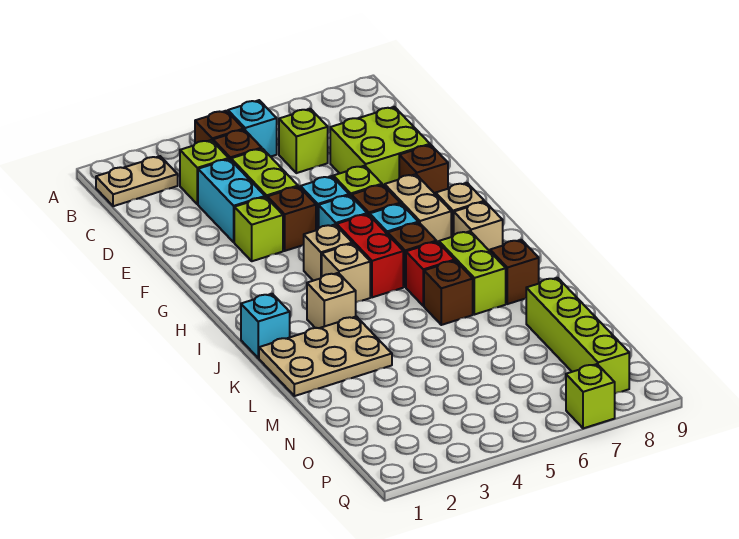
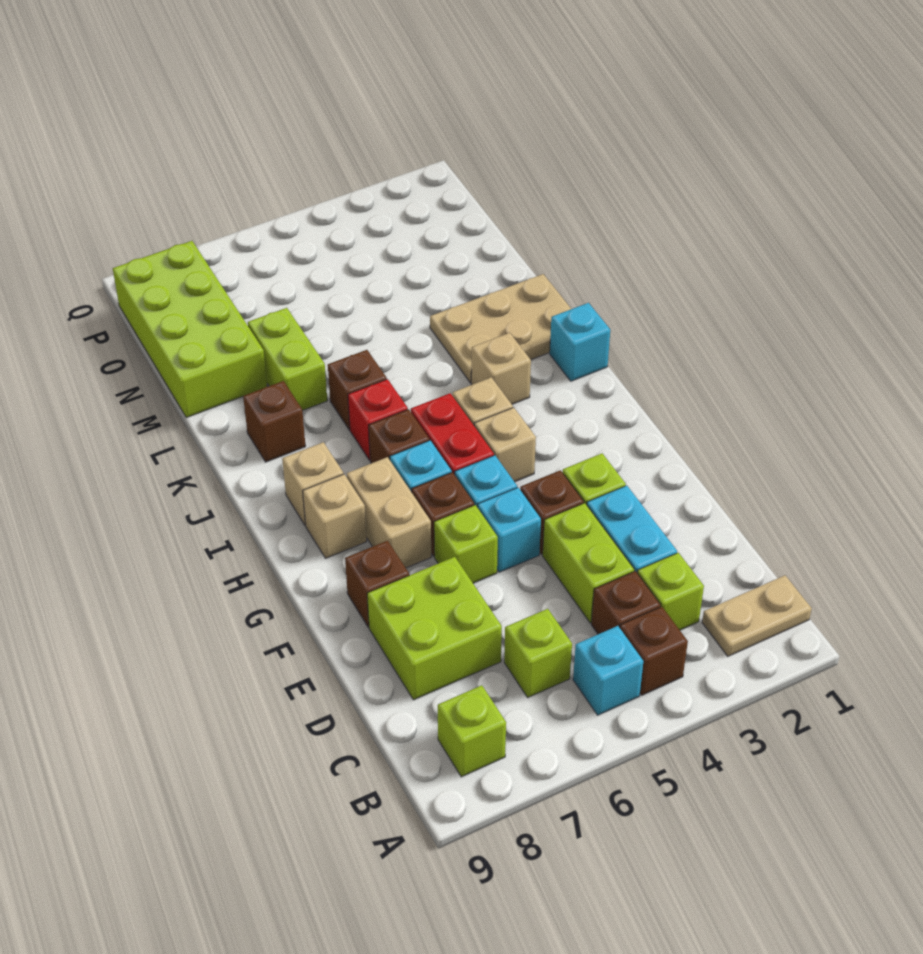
lime 1x2 brick [439,231,506,315] -> lime 1x2 brick moved to [248,308,327,410]
lime 1x4 brick [526,278,629,394] -> lime 2x4 brick [113,241,267,418]
lime 1x1 brick [566,364,615,428] -> lime 1x1 brick moved to [438,685,506,777]

